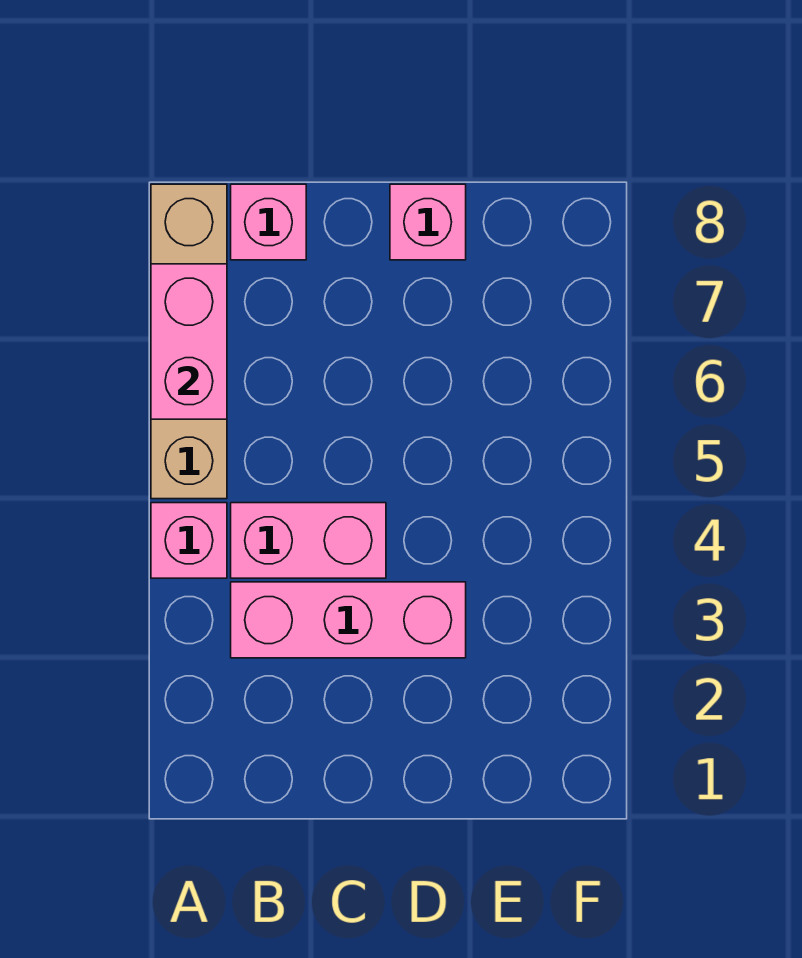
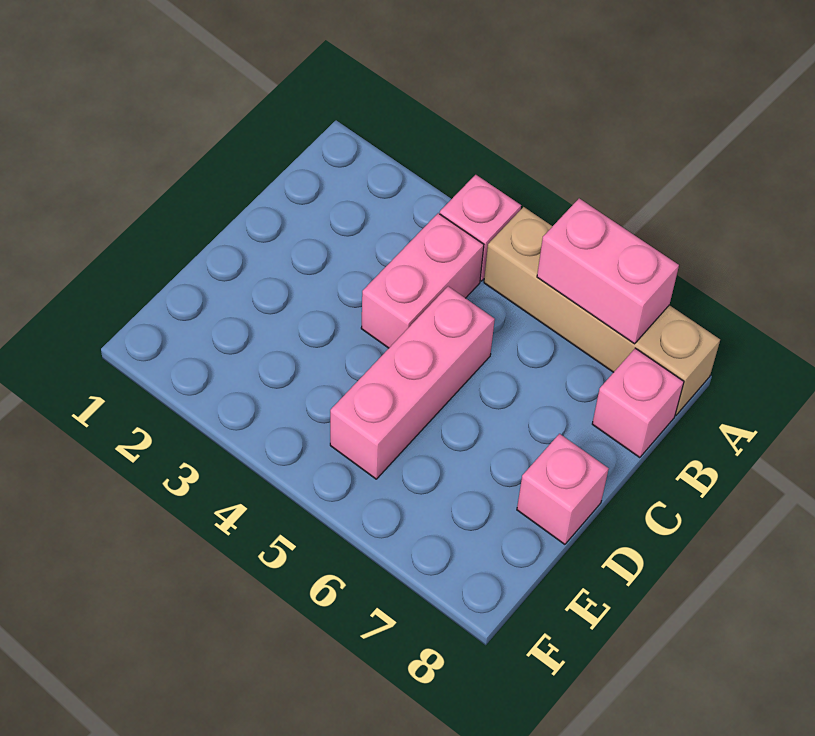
pink 1x3 brick [231,582,466,658] -> pink 1x3 brick moved to [330,286,495,479]

